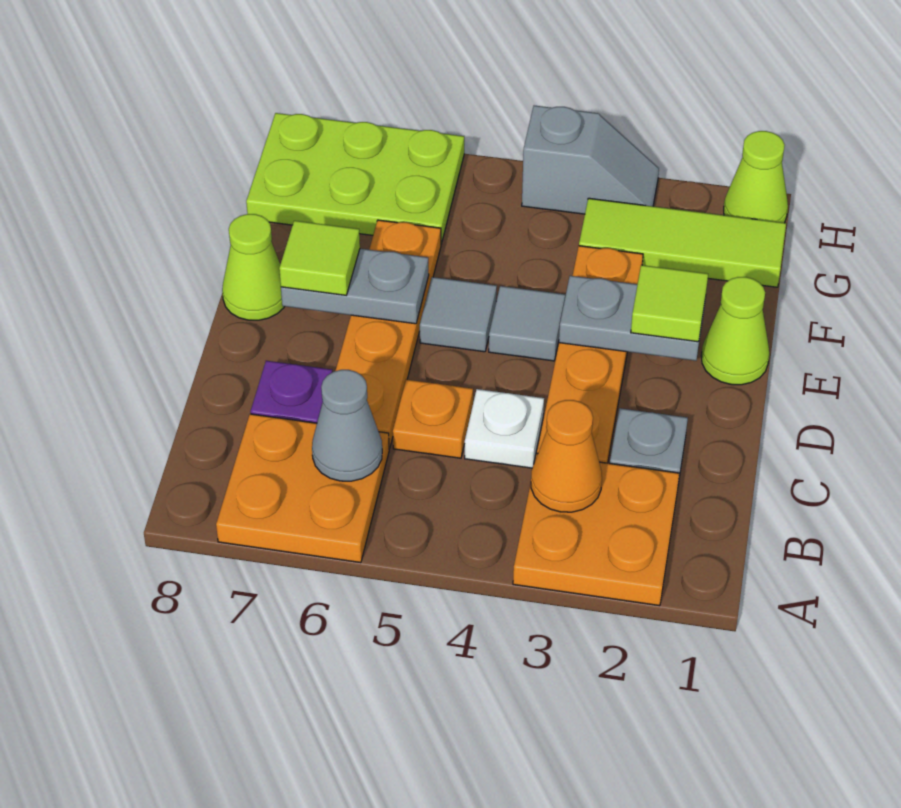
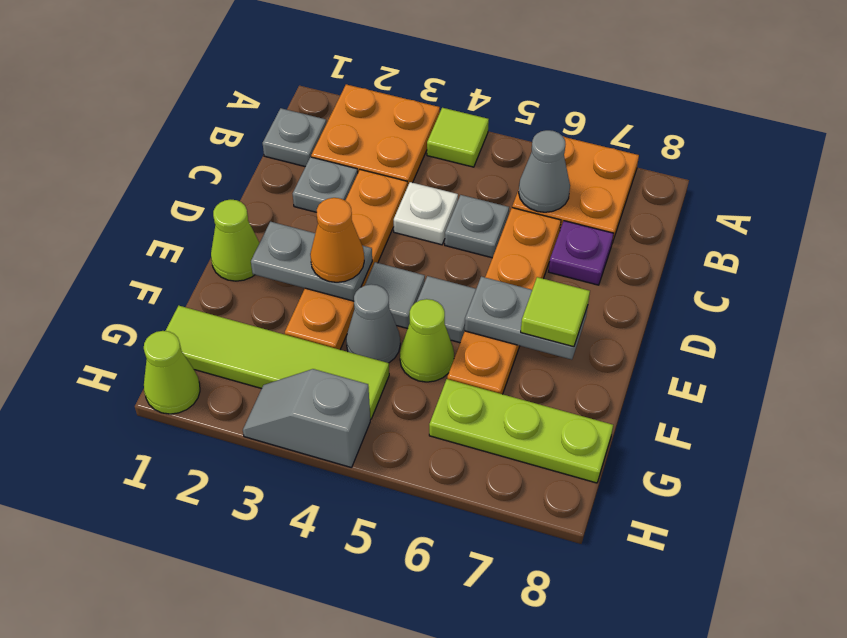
none -> grey 1x1 plate [263,108,326,167]
orange 1x1 cone [531,400,602,512] -> orange 1x1 cone moved to [310,198,364,282]
orange 1x1 plate [393,380,473,458] -> grey 1x1 plate [445,195,509,258]
lime 1x1 tile [631,265,708,342] -> lime 1x1 tile moved to [427,108,489,167]
lime 1x1 cone [222,214,285,320] -> lime 1x1 cone moved to [400,299,454,382]
none -> grey 1x1 cone [346,284,400,363]
lime 1x3 tile [579,198,786,287] -> lime 1x4 tile [166,306,389,419]
lime 2x3 plate [246,113,464,244] -> lime 1x3 plate [429,379,613,483]

